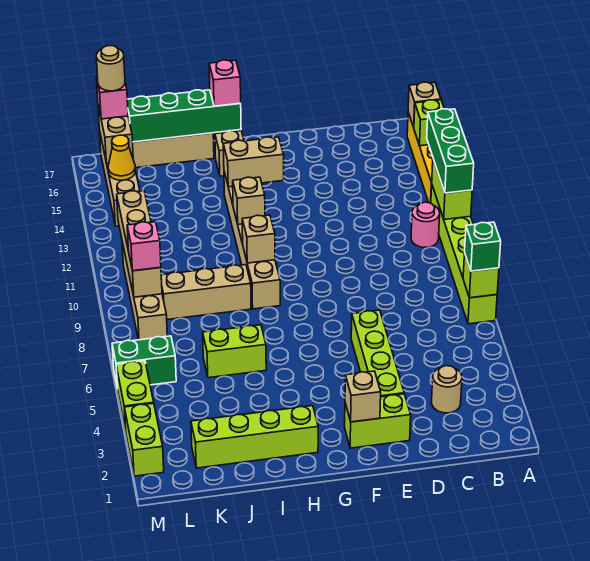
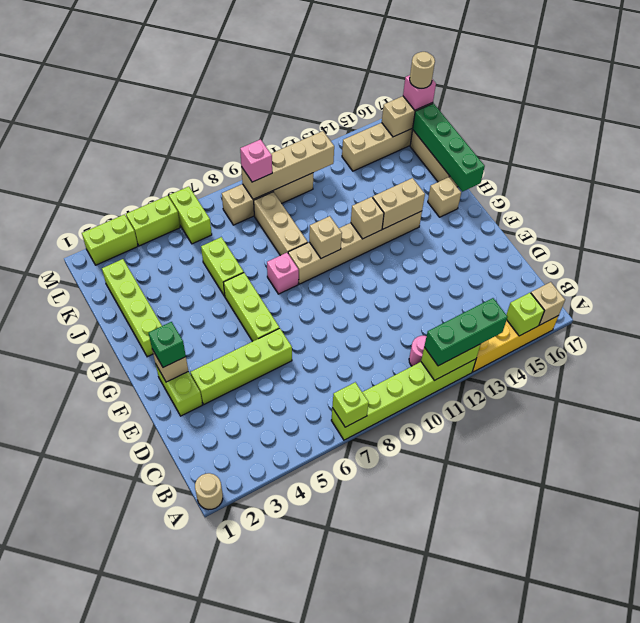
green 1x1 brick [465,222,501,271] -> green 1x1 brick moved to [149,322,186,367]
tan 1x1 round brick [432,366,462,413] -> tan 1x1 round brick moved to [195,473,223,510]
none -> lime 1x3 brick [224,273,279,341]
tan 1x2 brick [223,137,284,187] -> tan 1x2 brick turned to [373,178,425,229]
pink 1x1 brick [209,60,241,106] -> pink 1x1 brick moved to [267,253,299,294]
green 1x2 brick [112,336,176,389] -> lime 1x2 brick [169,187,212,244]
yellow 1x1 cone [108,135,135,180] -> none

